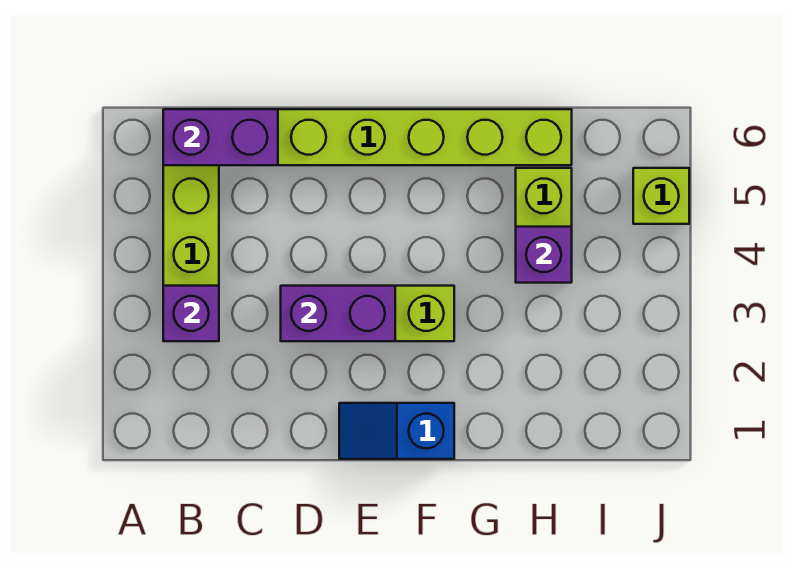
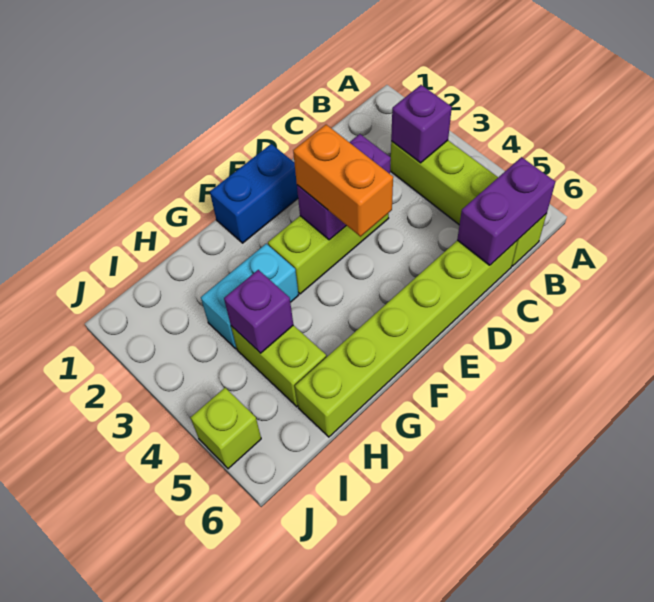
blue 1x2 slope [339,403,454,459] -> blue 1x2 brick [210,144,298,243]
none -> orange 1x2 brick [293,125,393,237]
none -> cyan 1x2 brick [201,244,299,349]

